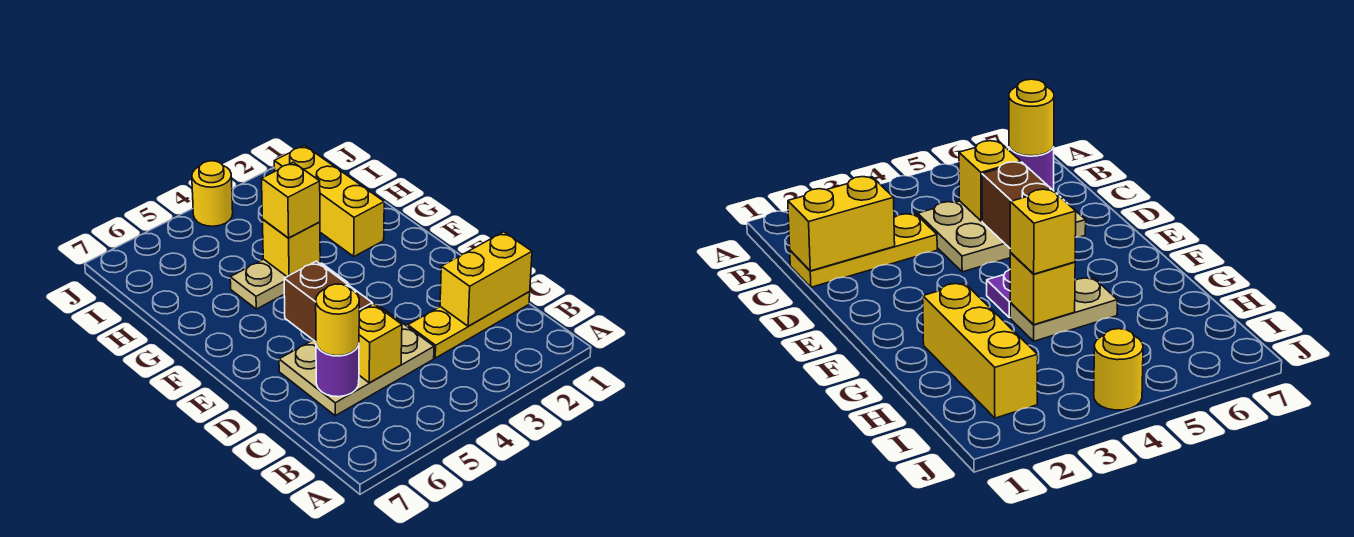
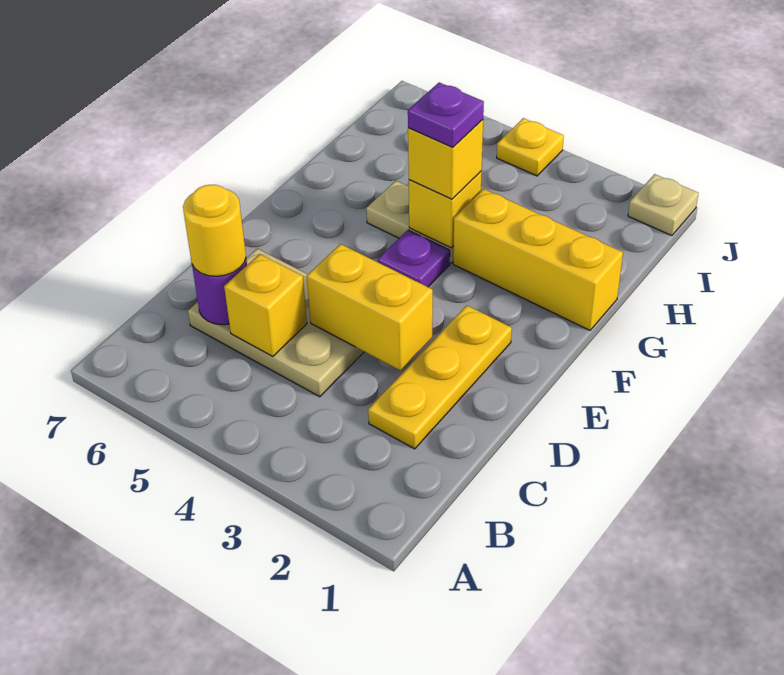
yellow 1x3 plate [408,292,530,358] -> yellow 1x3 plate turned to [368,306,512,449]
yellow 1x2 brick [440,232,532,326] -> yellow 1x2 brick moved to [307,244,433,371]
brown 1x2 brick [284,261,372,342] -> none
yellow 1x3 brick [274,145,384,256] -> yellow 1x3 brick turned to [453,189,623,330]
none -> purple 1x1 plate [408,82,484,147]
none -> tan 1x1 plate [628,174,698,236]
yellow 1x1 round brick [192,161,233,226] -> yellow 1x1 plate [497,118,564,176]

